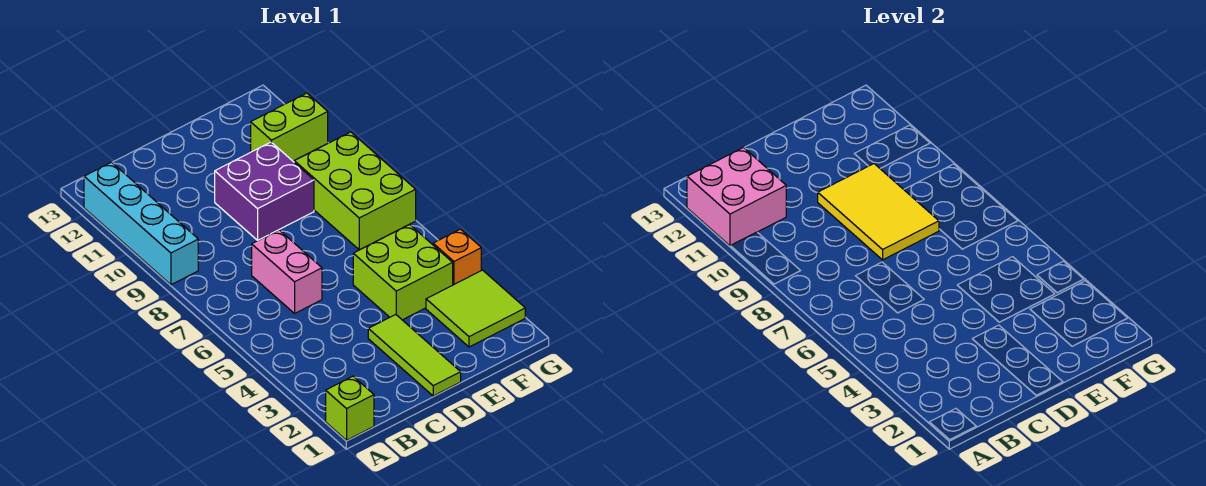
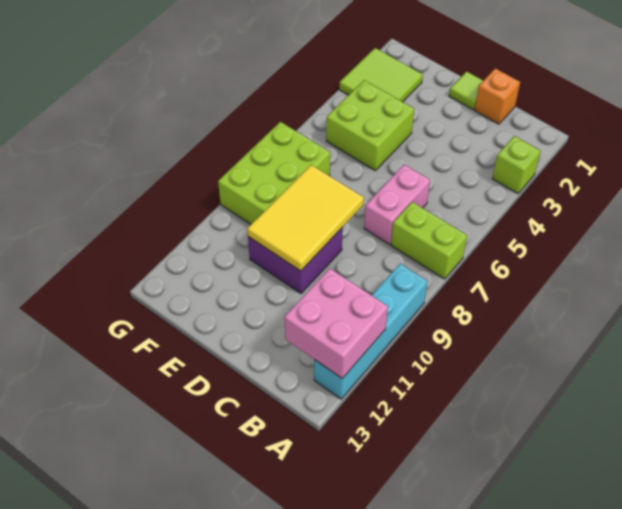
lime 1x1 brick [326,376,374,440] -> lime 1x1 brick moved to [492,136,541,193]
lime 1x3 tile [368,315,461,396] -> lime 1x1 tile [449,71,483,110]
lime 1x2 brick [251,93,328,161] -> lime 1x2 brick moved to [391,202,467,279]
orange 1x1 brick [433,229,481,285] -> orange 1x1 brick moved to [475,68,520,124]

